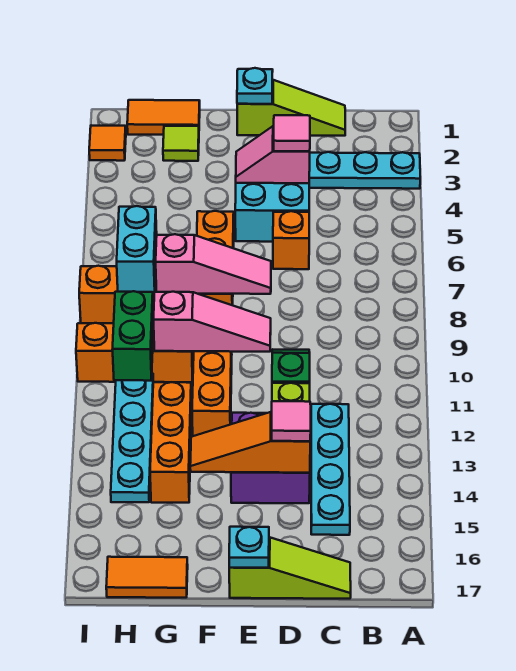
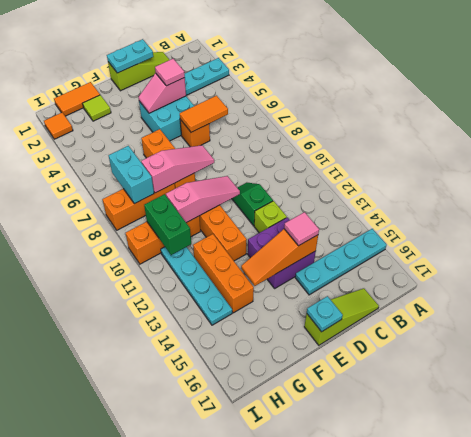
cyan 1x4 plate [311,404,350,535] -> cyan 1x4 plate turned to [295,229,387,295]
cyan 1x1 plate [237,68,273,104] -> cyan 1x2 plate [107,39,153,73]
orange 1x2 tile [106,557,188,598] -> orange 1x2 tile moved to [180,96,228,133]

